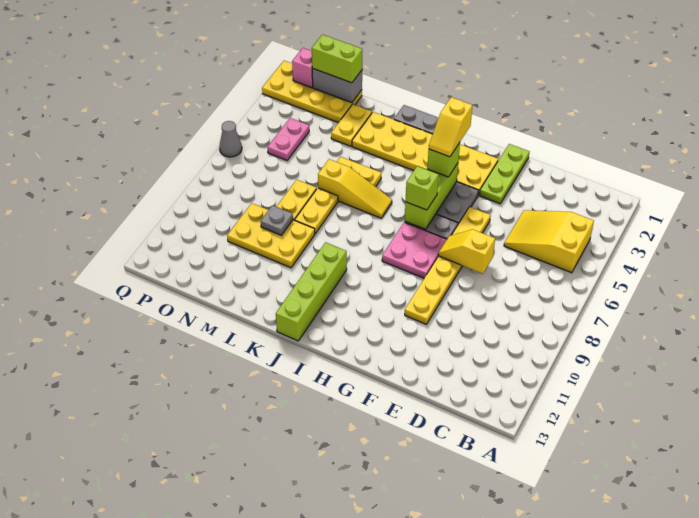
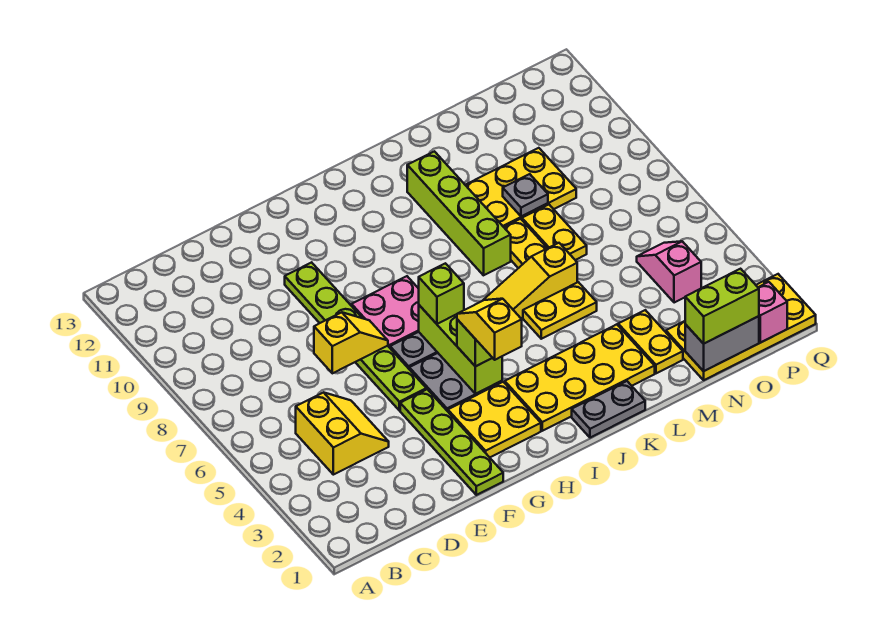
yellow 2x3 slope [504,210,594,273] -> yellow 2x2 slope [296,392,389,475]
lime 1x3 plate [480,144,529,204] -> lime 1x4 plate [400,389,503,495]
yellow 1x6 plate [405,207,491,324] -> lime 1x6 plate [285,262,426,410]
lime 1x4 brick [276,242,347,341] -> lime 1x4 brick moved to [407,151,511,275]
pink 1x2 plate [267,118,309,160] -> pink 1x2 slope [637,241,701,303]
grey 1x1 cone [219,121,242,157] -> none

